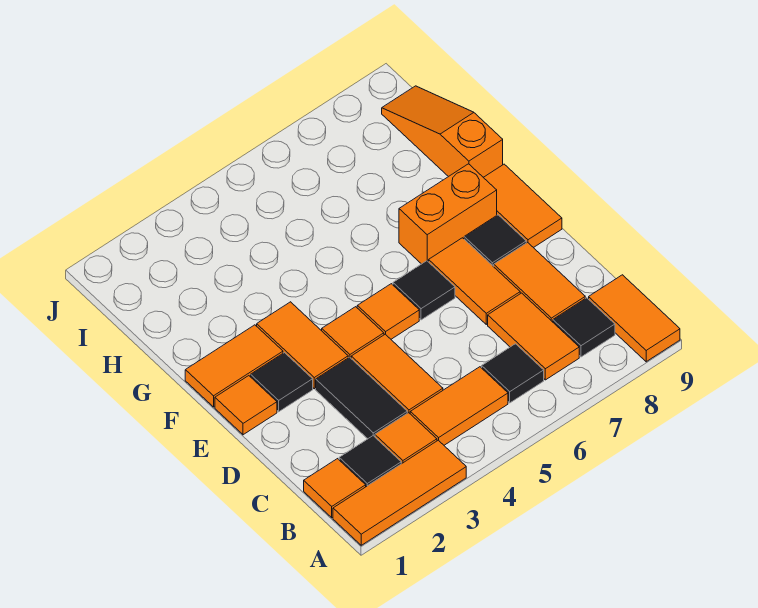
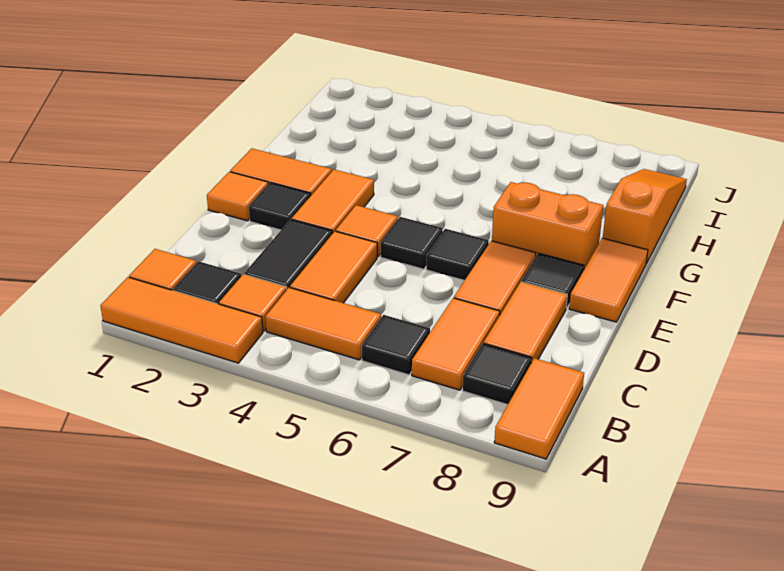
orange 1x1 tile [357,284,419,339] -> black 1x1 tile [381,217,443,269]

